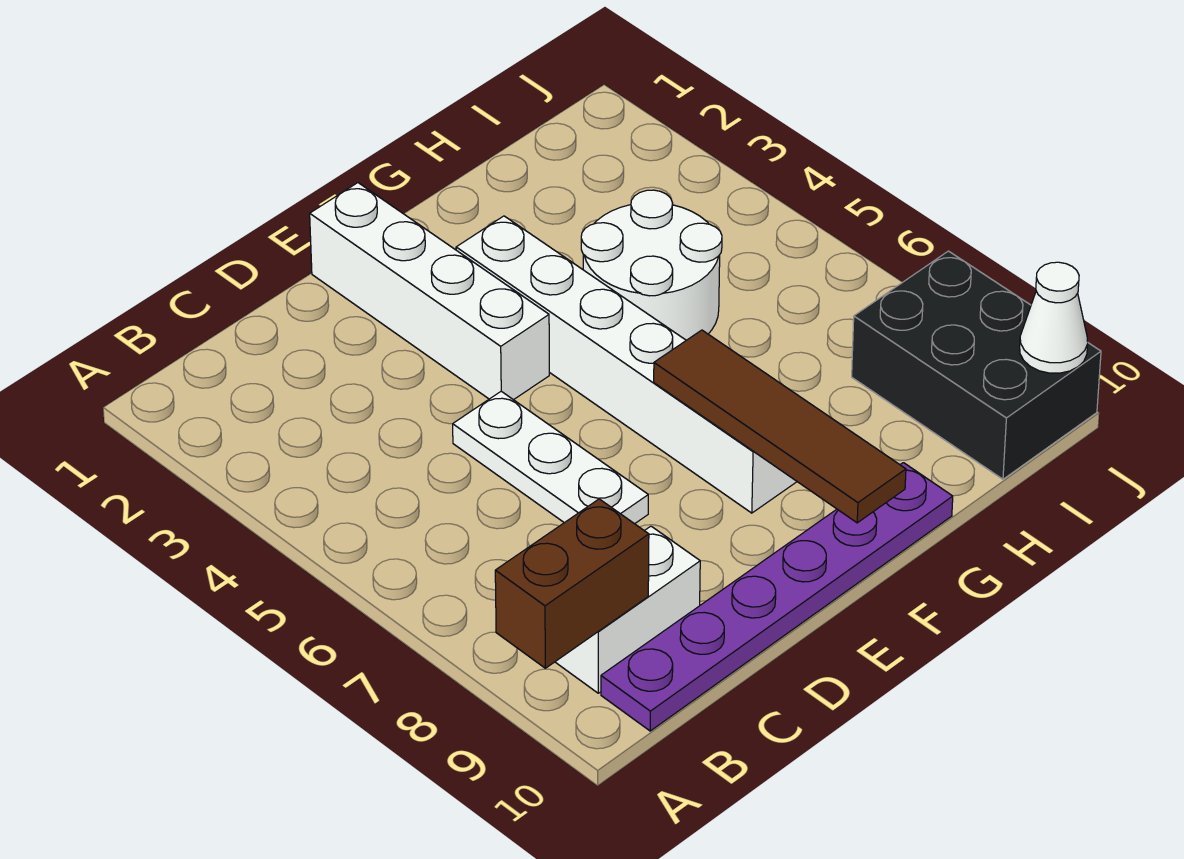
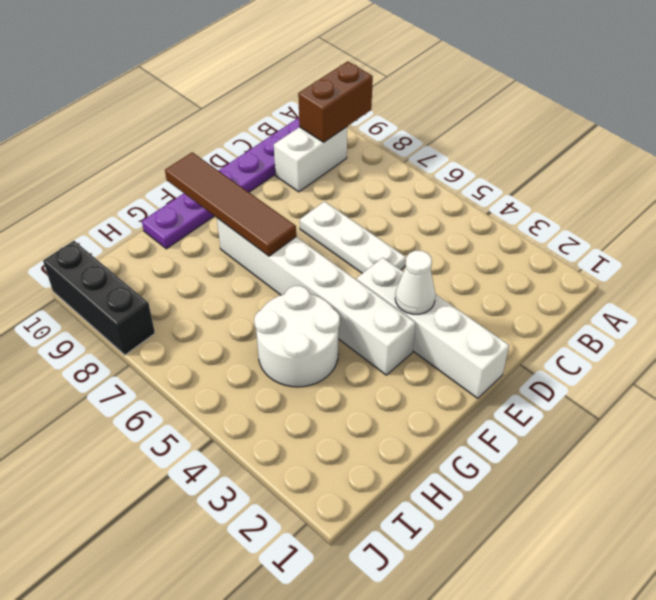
black 2x3 brick [852,251,1101,479] -> black 1x3 brick [43,241,155,355]
white 1x1 cone [1020,262,1088,373] -> white 1x1 cone moved to [395,251,435,314]

